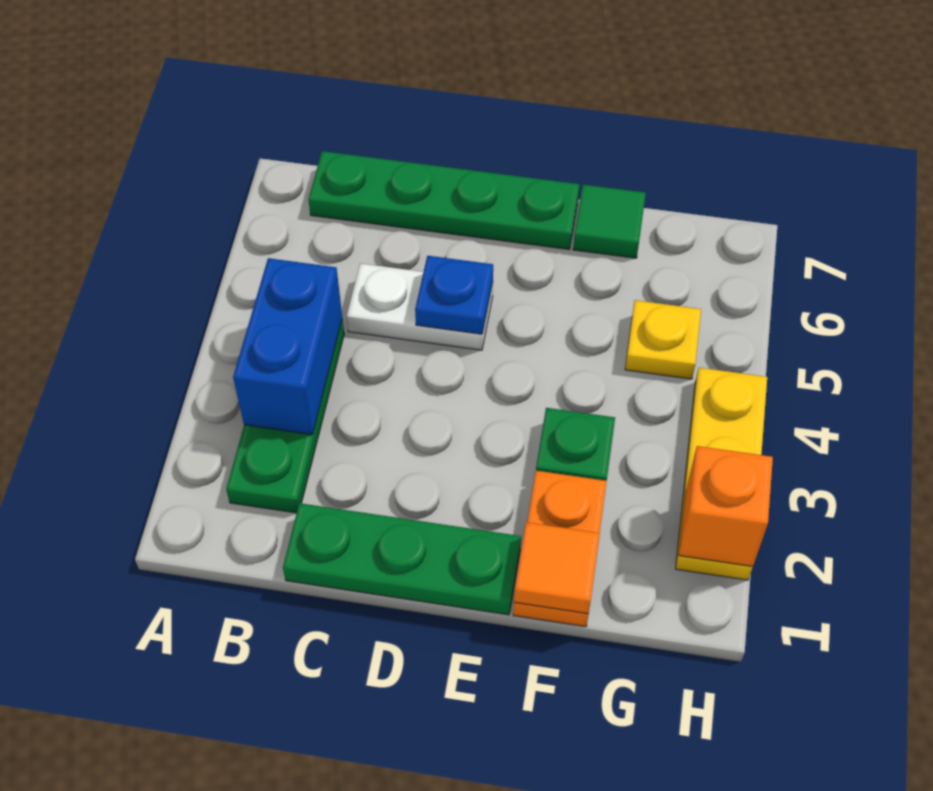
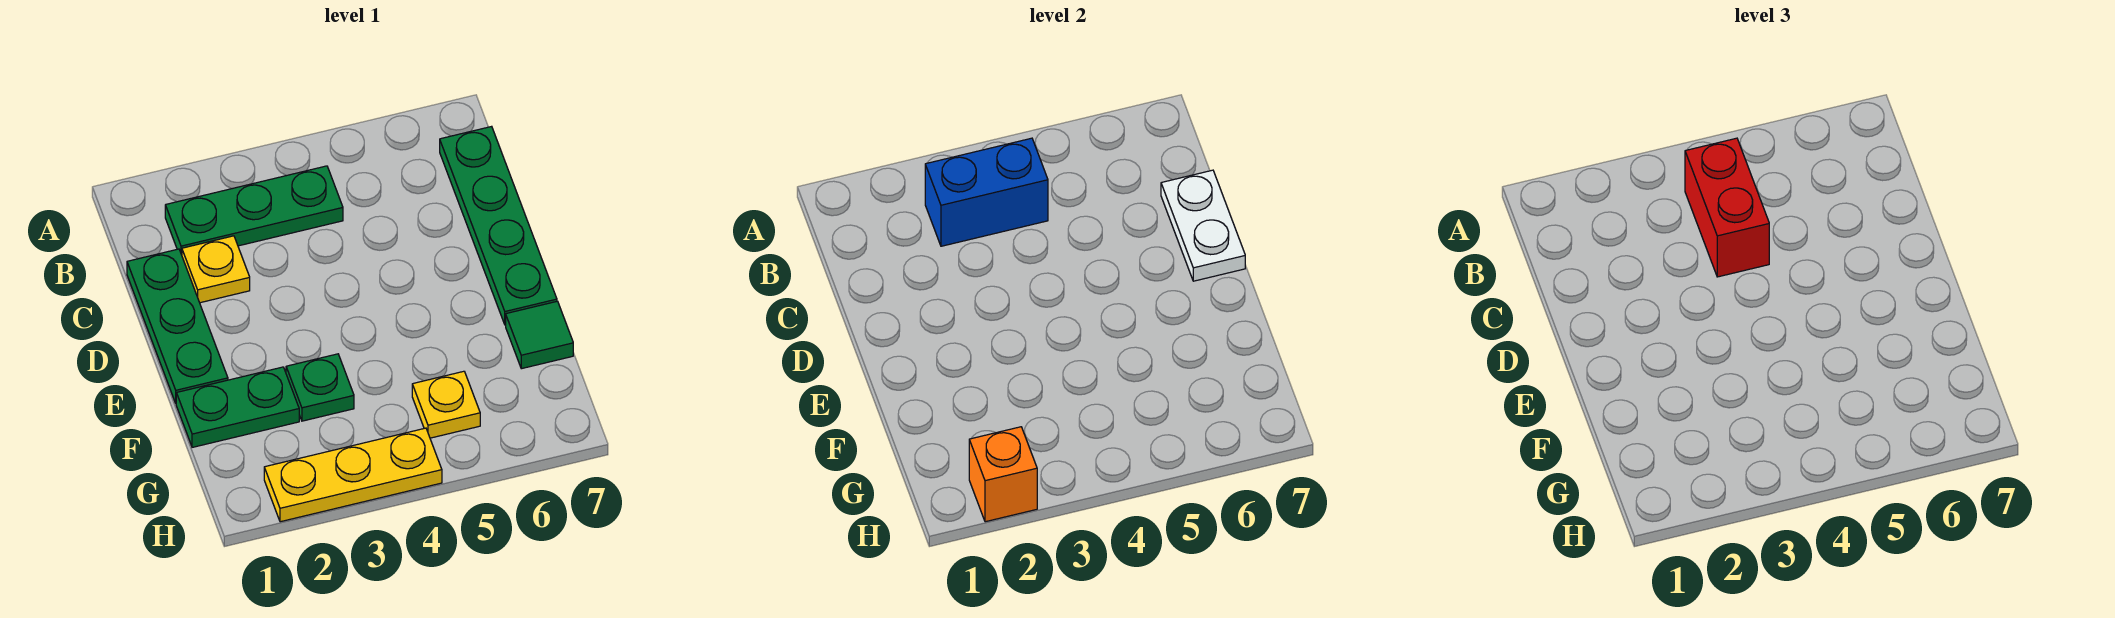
none -> red 1x2 brick [1685,138,1769,277]
none -> yellow 1x1 plate [182,236,250,303]
white 1x2 plate [347,263,493,350] -> white 1x2 plate moved to [1161,170,1245,281]
blue 1x1 plate [415,256,493,334] -> none
orange 1x2 plate [513,471,607,627] -> green 1x2 plate [176,367,299,447]
orange 1x1 tile [514,522,600,614] -> none

